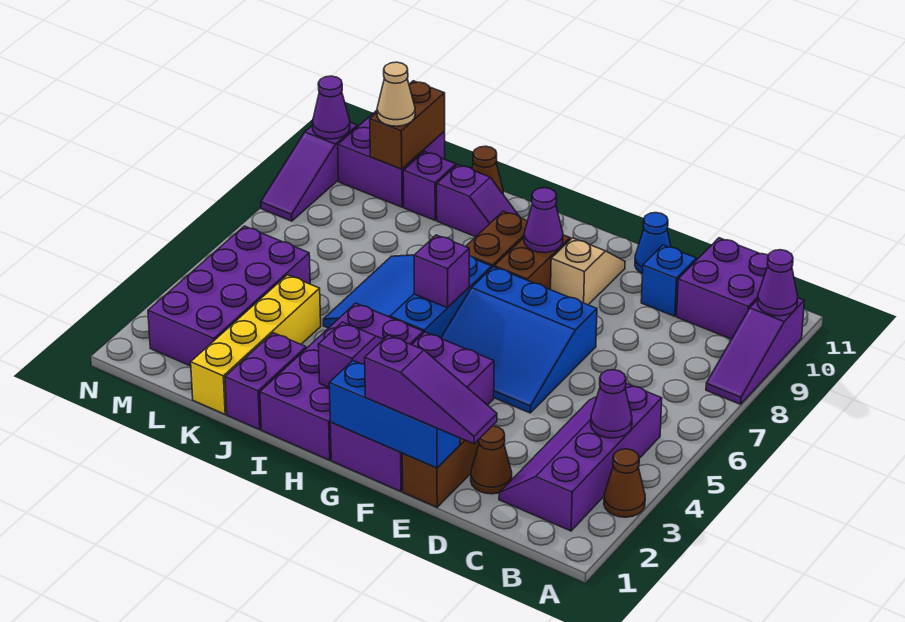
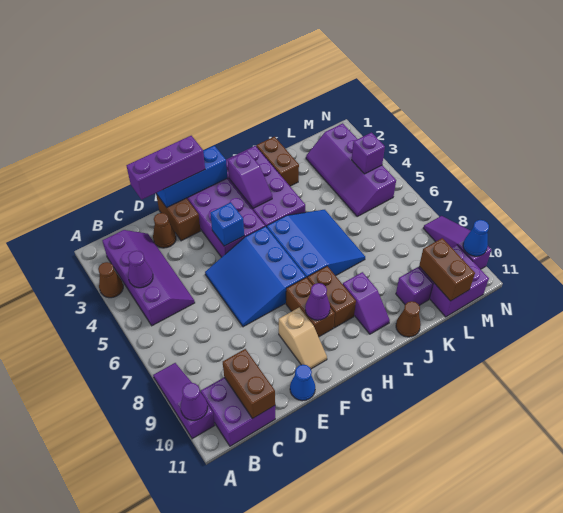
none -> brown 1x2 brick [223,349,275,418]
purple 1x3 slope [365,335,497,444] -> purple 1x3 brick [126,136,205,200]
blue 1x1 brick [641,245,697,316] -> blue 1x1 brick moved to [210,202,244,246]
blue 3x3 slope [441,267,597,413] -> blue 3x3 slope turned to [205,226,306,327]
purple 1x1 brick [414,235,469,308] -> purple 1x1 brick moved to [352,133,385,174]
purple 1x2 slope [437,165,519,237] -> purple 1x2 slope turned to [343,272,390,334]
purple 1x2 brick [225,333,306,429] -> brown 1x2 brick [256,137,299,186]
yellow 1x4 brick [191,275,321,414] -> none
purple 2x4 brick [148,226,310,366] -> purple 2x4 slope [306,123,396,216]
tan 1x1 cone [377,62,415,126] -> none
purple 1x1 cone [312,76,350,139] -> blue 1x1 cone [463,220,489,256]

